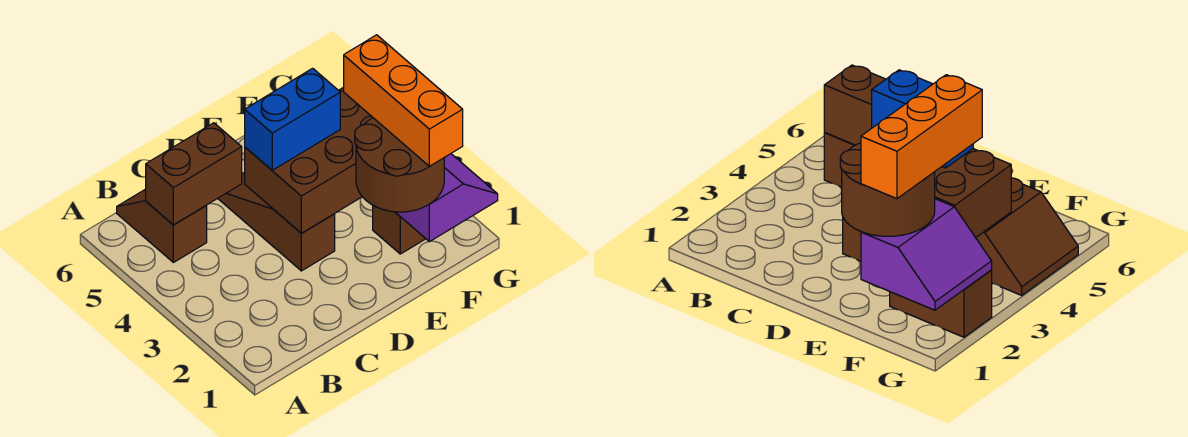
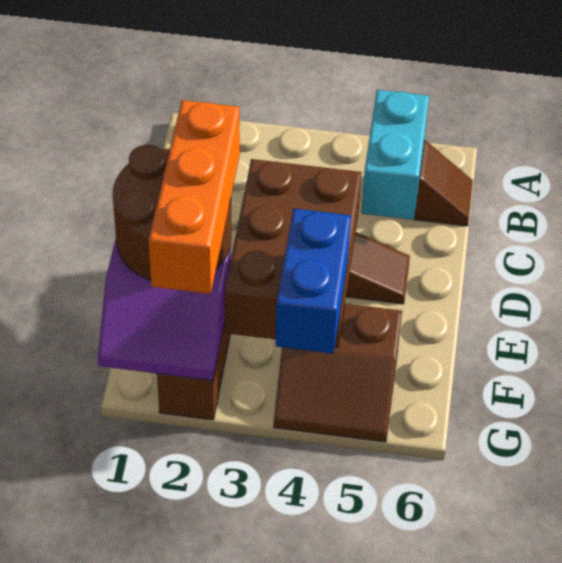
brown 1x2 brick [146,123,242,225] -> cyan 1x2 brick [361,90,429,220]
blue 1x2 brick [245,68,340,170] -> blue 1x2 brick moved to [276,209,351,354]
orange 1x3 brick [344,35,463,166] -> orange 1x3 brick turned to [149,100,240,294]

